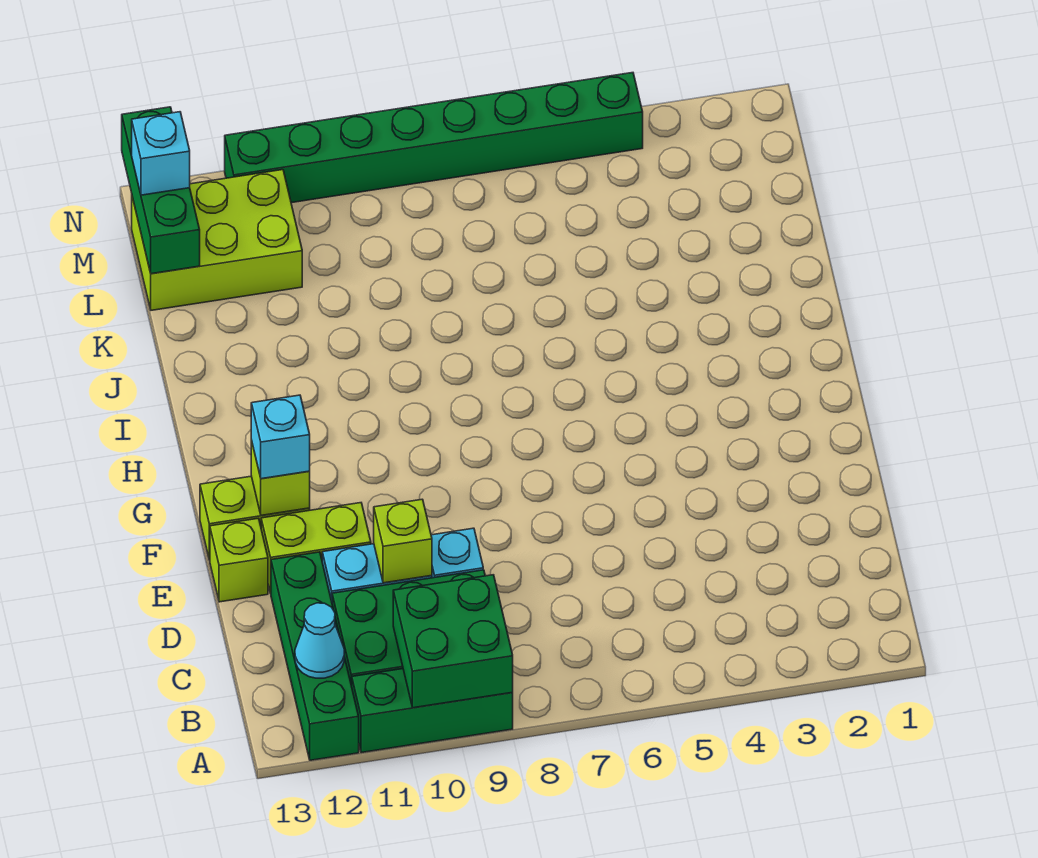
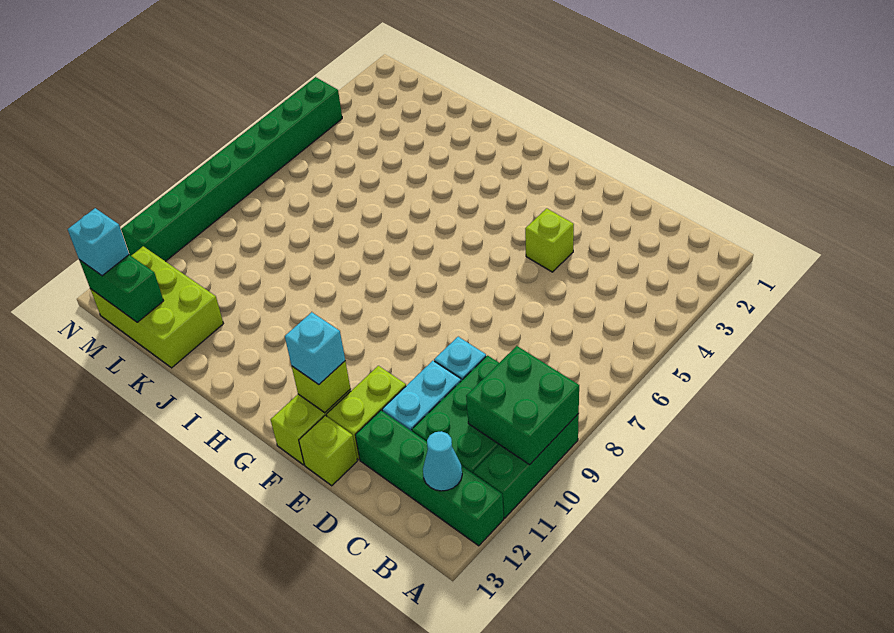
lime 1x1 brick [374,499,432,583] -> lime 1x1 brick moved to [525,208,574,272]
lime 2x3 brick [132,170,302,310] -> lime 2x3 brick turned to [90,246,223,368]
green 1x3 brick [122,107,200,274] -> green 1x2 brick [79,255,164,322]

